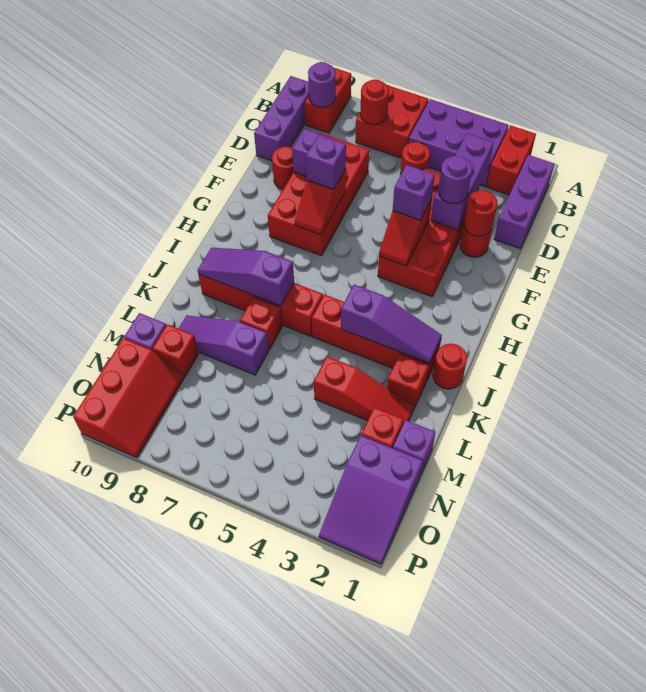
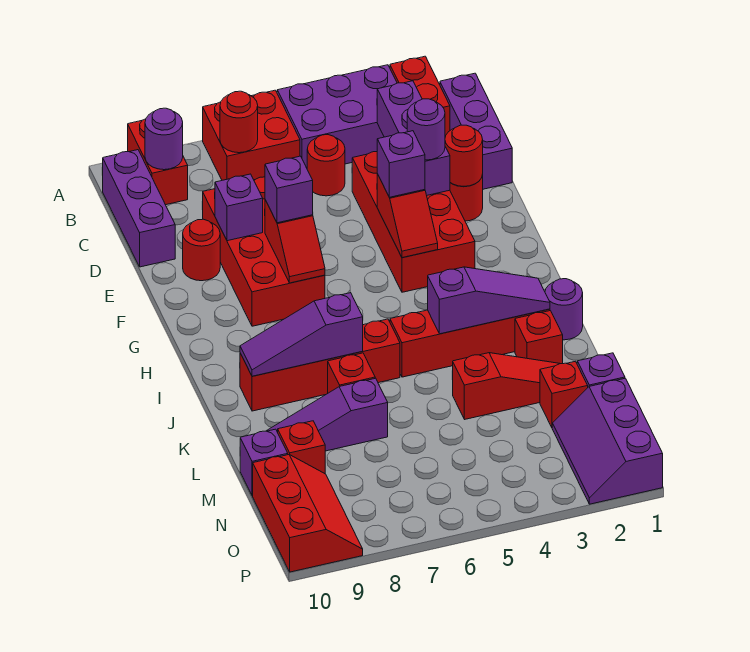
red 1x1 round brick [433,344,467,389] -> purple 1x1 round brick [545,279,583,340]
purple 2x3 slope [319,436,423,564] -> purple 2x3 slope turned to [552,378,663,504]

